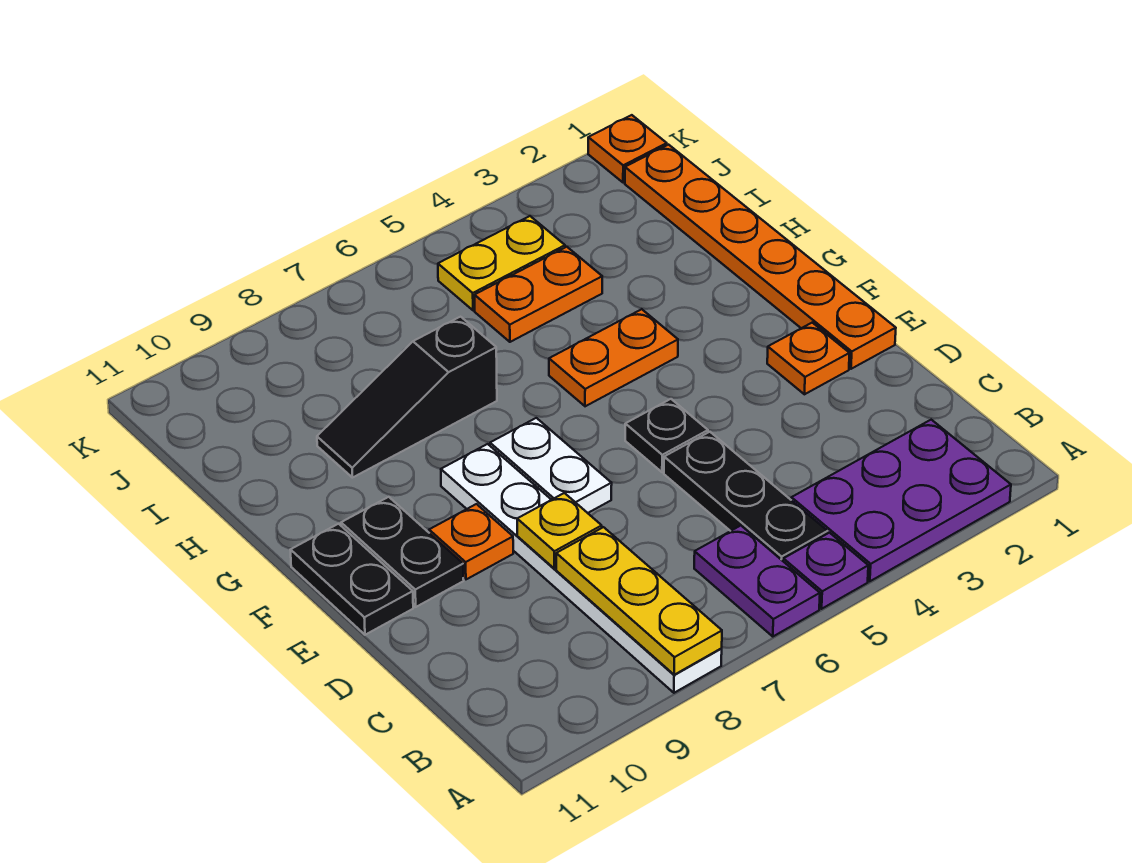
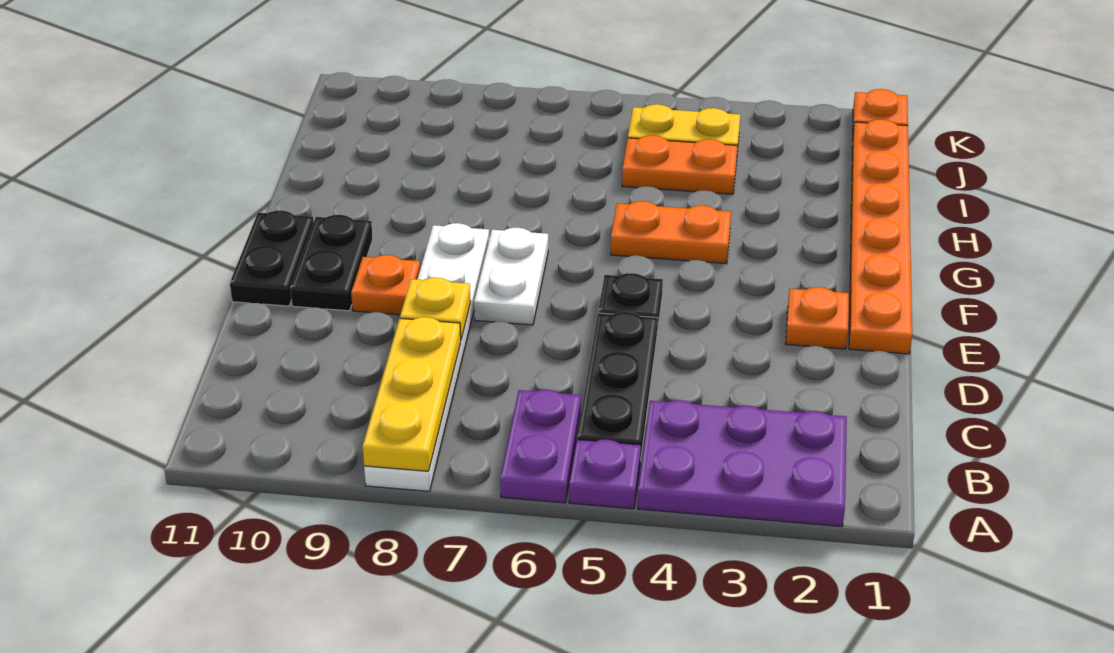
black 1x3 slope [317,317,497,478] -> none

